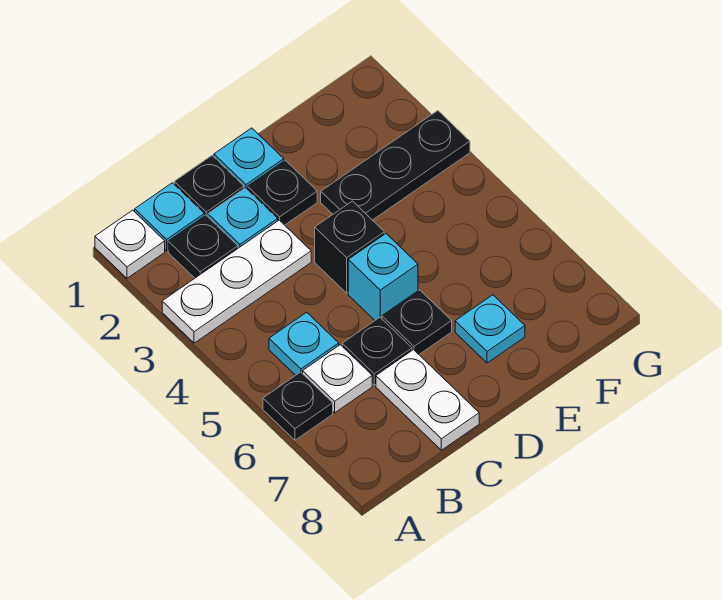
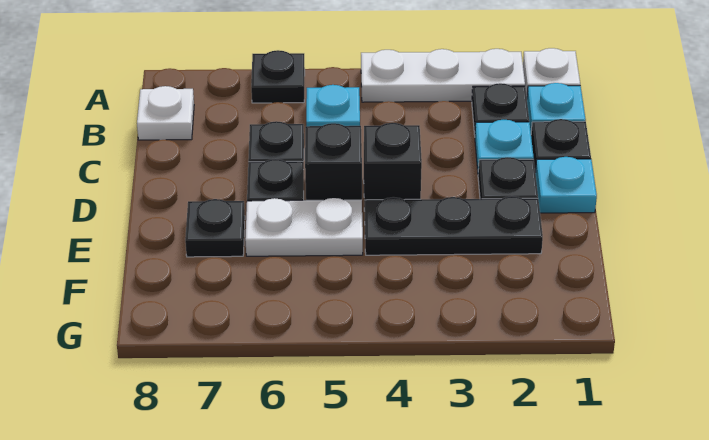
white 1x3 plate [162,220,311,343] -> white 1x3 plate turned to [361,49,525,102]
white 1x1 plate [303,345,372,413] -> white 1x1 plate moved to [137,86,194,140]
white 1x2 plate [376,350,479,450] -> white 1x2 plate moved to [245,198,363,256]
cyan 1x1 brick [348,234,418,320] -> black 1x1 brick [305,123,362,200]
black 1x3 plate [321,111,470,220] -> black 1x3 plate turned to [365,196,543,255]
cyan 1x1 plate [455,295,525,363] -> black 1x1 plate [185,199,245,257]

